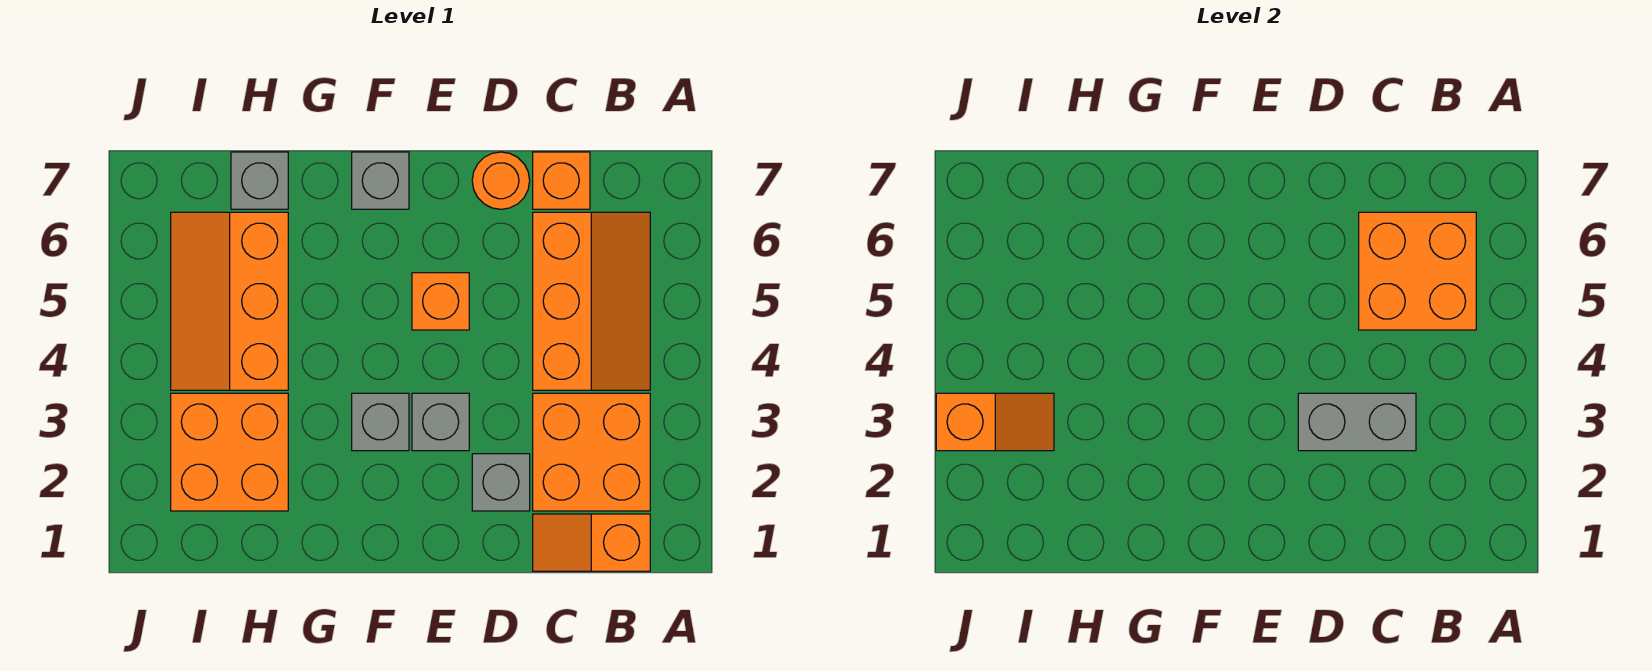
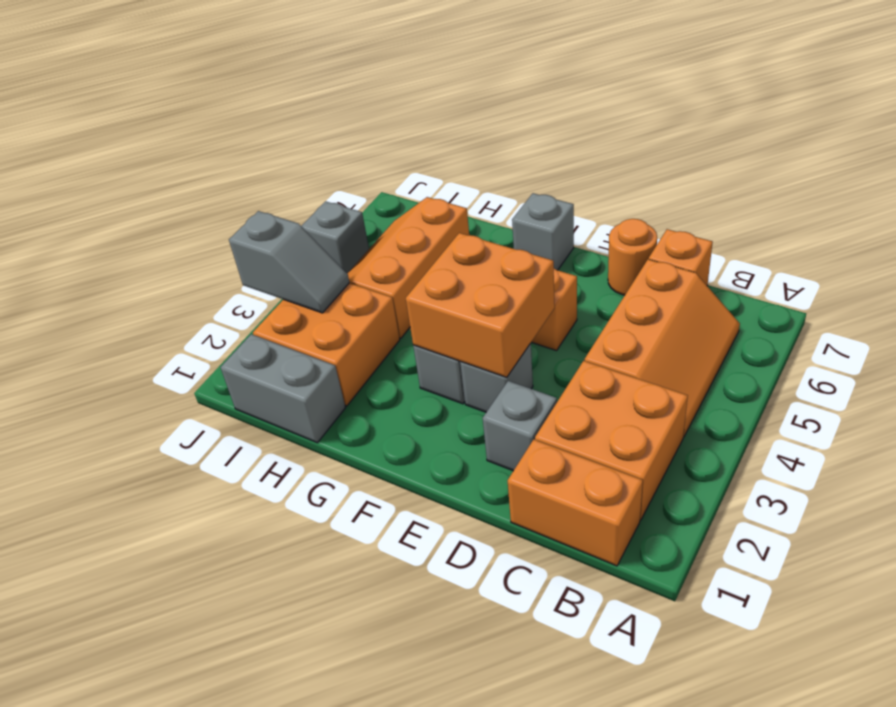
orange 1x2 slope [533,514,650,571] -> orange 1x2 brick [508,440,643,566]
orange 2x2 brick [1359,212,1476,330] -> orange 2x2 brick moved to [406,233,555,377]
grey 1x2 brick [1298,393,1416,451] -> grey 1x2 brick moved to [221,334,346,443]
grey 1x1 brick [231,152,288,209] -> grey 1x1 brick moved to [301,201,369,273]
orange 1x2 slope [936,393,1054,451] -> grey 1x2 slope [229,211,349,313]

